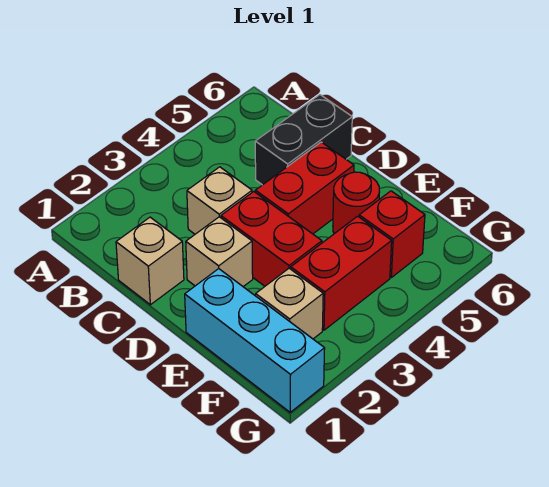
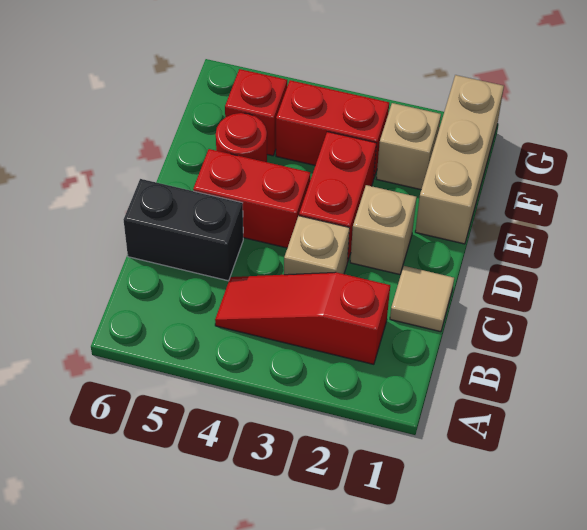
none -> red 1x3 slope [215,272,390,364]
tan 1x1 brick [116,217,184,305] -> tan 1x1 tile [390,266,454,332]
cyan 1x3 brick [185,269,325,412] -> tan 1x3 brick [415,75,504,244]

